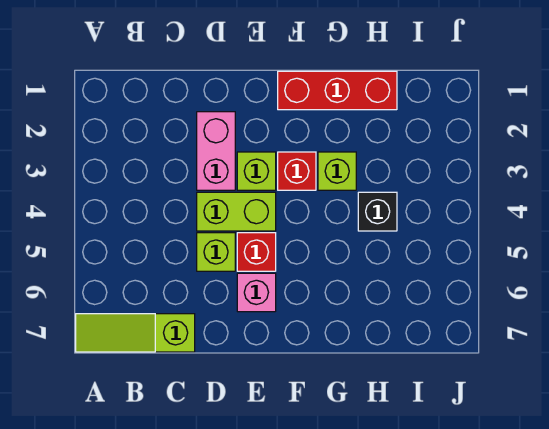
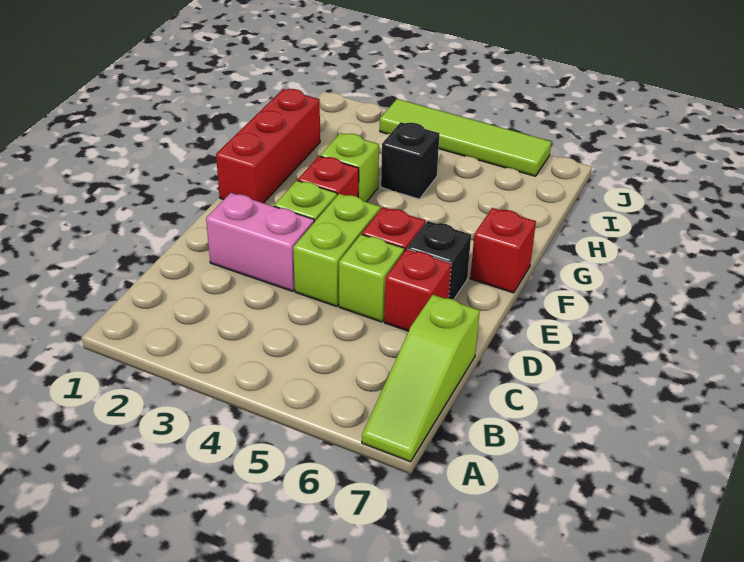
none -> red 1x1 brick [384,249,451,331]
pink 1x1 brick [237,273,276,312] -> black 1x1 brick [408,221,471,300]
none -> red 1x1 brick [470,208,536,293]
none -> lime 1x4 tile [380,99,551,176]

